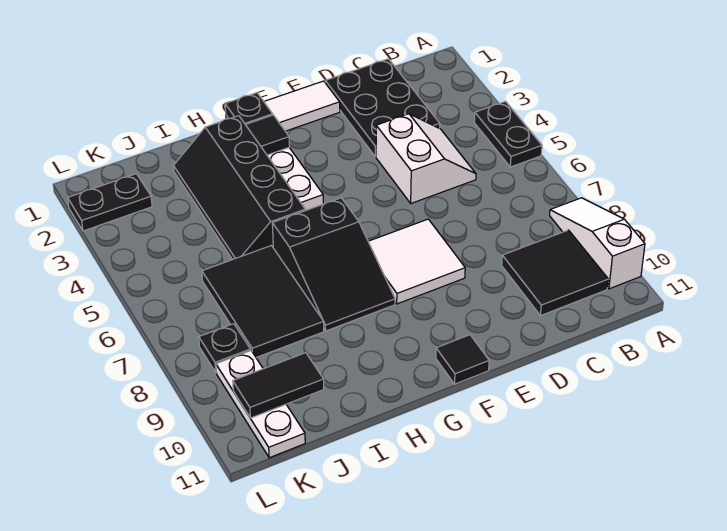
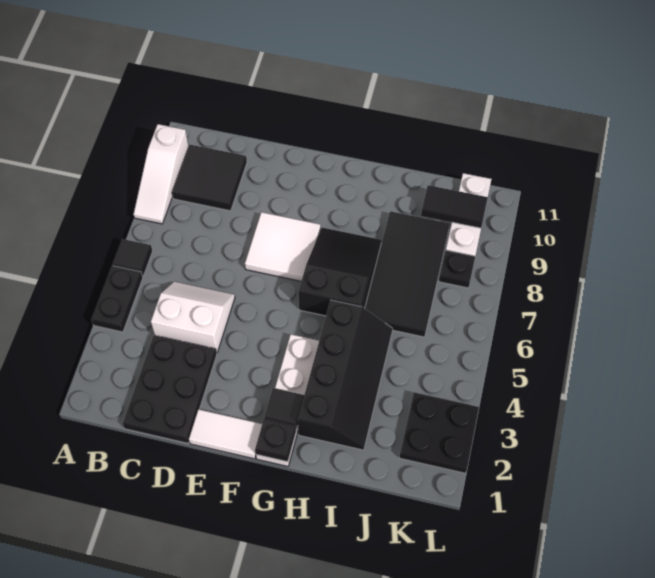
white 2x2 slope [376,114,476,203] -> white 2x2 slope turned to [151,282,235,352]
black 1x1 tile [436,335,489,384] -> black 1x1 tile moved to [113,239,153,277]
black 2x3 tile [202,246,324,358] -> black 2x4 tile [365,211,450,337]
black 1x2 plate [68,174,152,231] -> black 2x2 plate [399,393,479,473]

